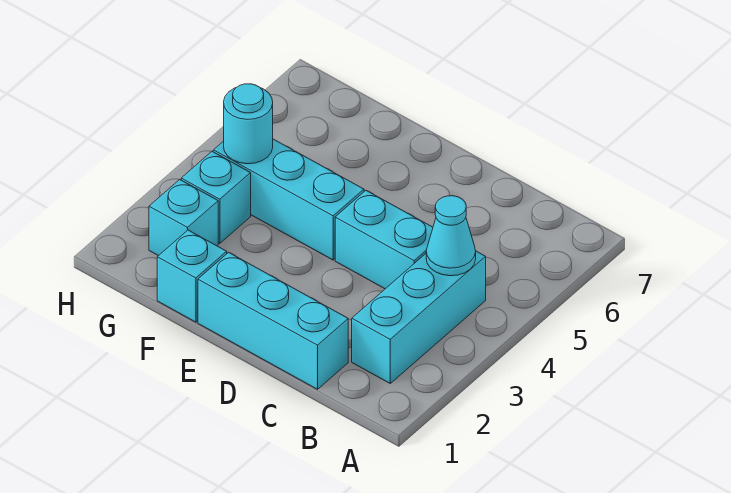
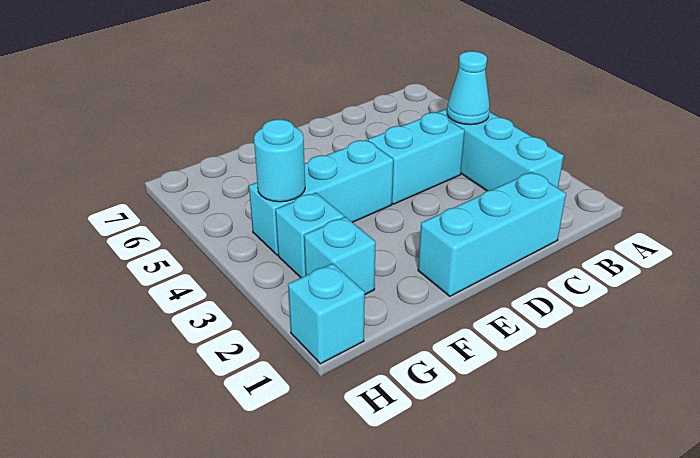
cyan 1x1 brick [157,230,227,322] -> cyan 1x1 brick moved to [288,263,365,364]

